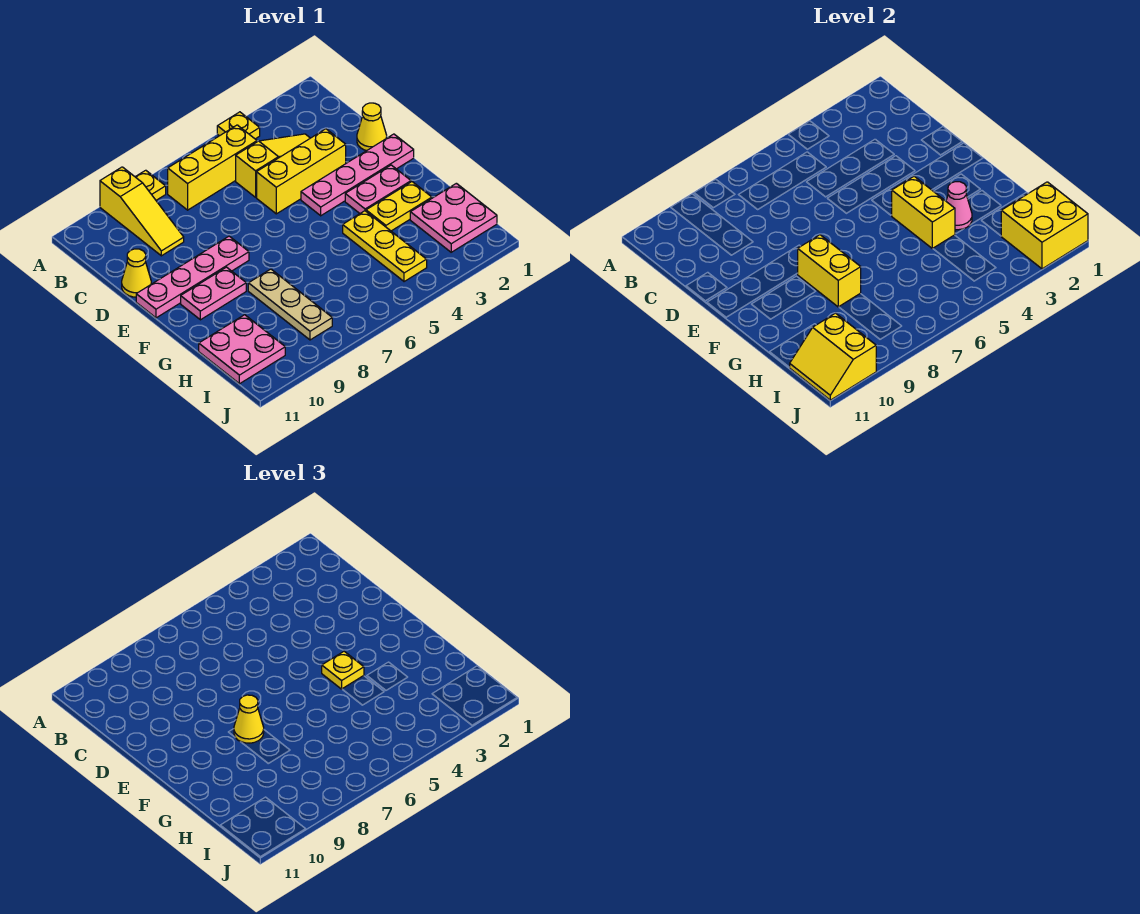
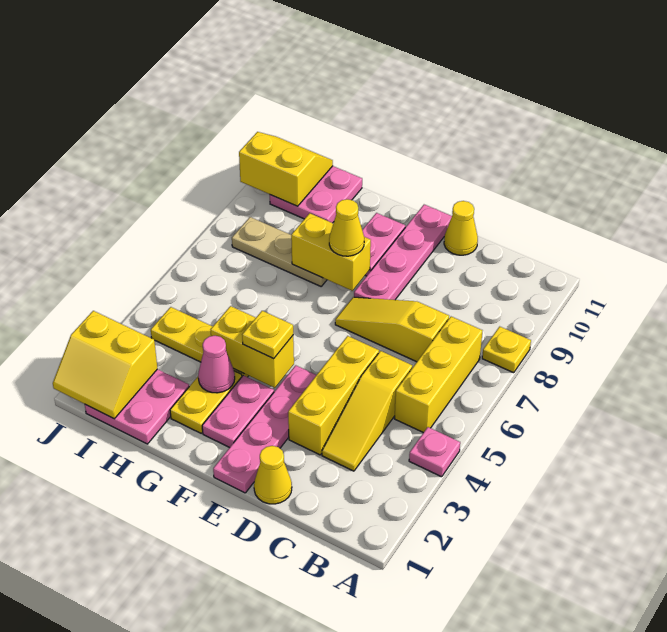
yellow 1x1 plate [217,112,260,139] -> pink 1x1 plate [409,427,460,477]
yellow 1x3 slope [100,167,184,256] -> yellow 1x3 slope moved to [335,297,449,362]
yellow 2x2 brick [1001,182,1088,269] -> yellow 2x2 slope [53,311,158,419]

